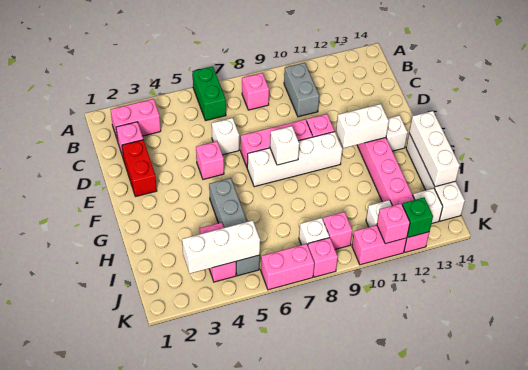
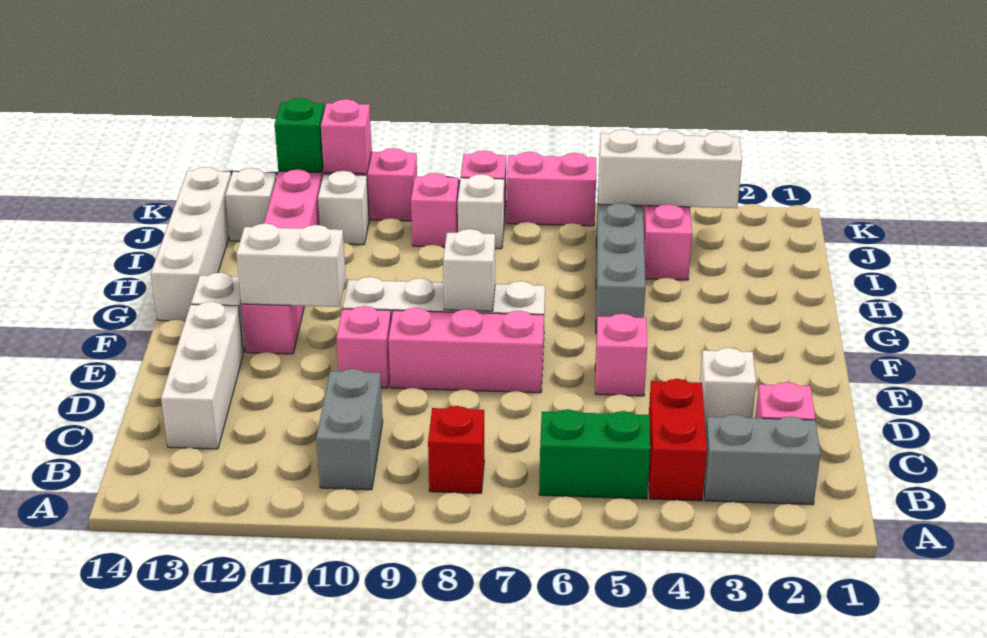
green 1x2 brick [192,66,226,121] -> green 1x2 brick turned to [539,409,650,499]
pink 1x2 brick [111,99,161,141] -> grey 1x2 brick [704,415,820,505]
pink 1x1 brick [242,73,269,110] -> red 1x1 brick [428,406,484,493]
red 1x2 brick [122,140,157,197] -> red 1x2 brick moved to [649,379,707,501]
white 1x1 brick [212,118,239,155] -> white 1x1 brick moved to [700,348,756,430]
white 1x3 brick [409,111,460,187] -> white 1x3 brick moved to [161,302,244,449]

